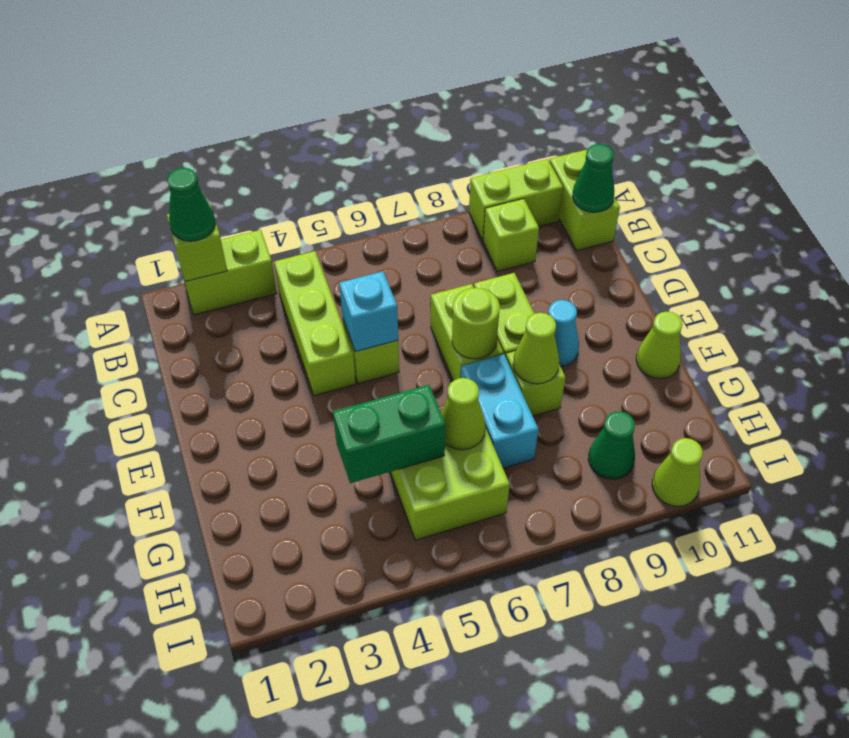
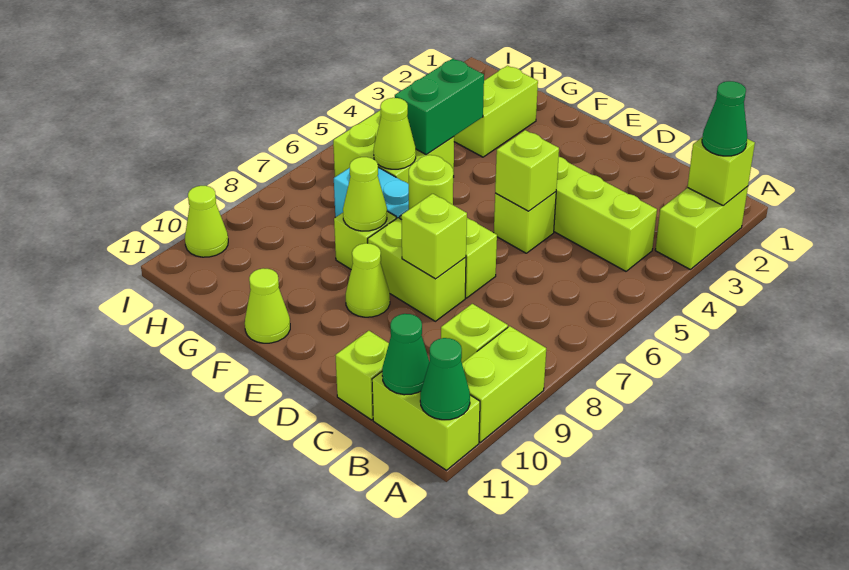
none -> lime 1x1 brick [335,331,389,420]
cyan 1x1 brick [339,272,398,352] -> lime 1x1 brick [495,130,559,211]
none -> lime 1x1 brick [401,194,467,279]
cyan 1x1 cone [548,300,579,367] -> lime 1x1 cone [346,243,390,317]
none -> lime 1x2 brick [454,66,538,157]
green 1x1 cone [588,411,635,479] -> green 1x1 cone moved to [420,338,470,420]

